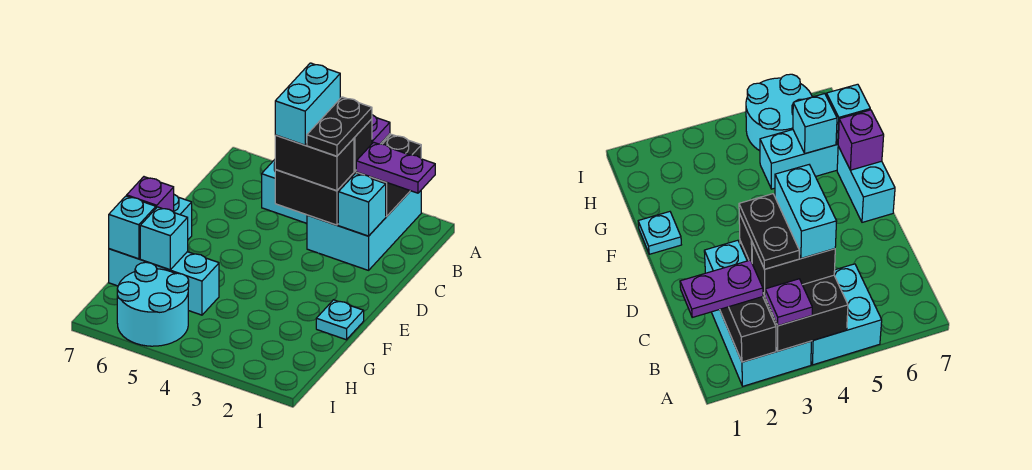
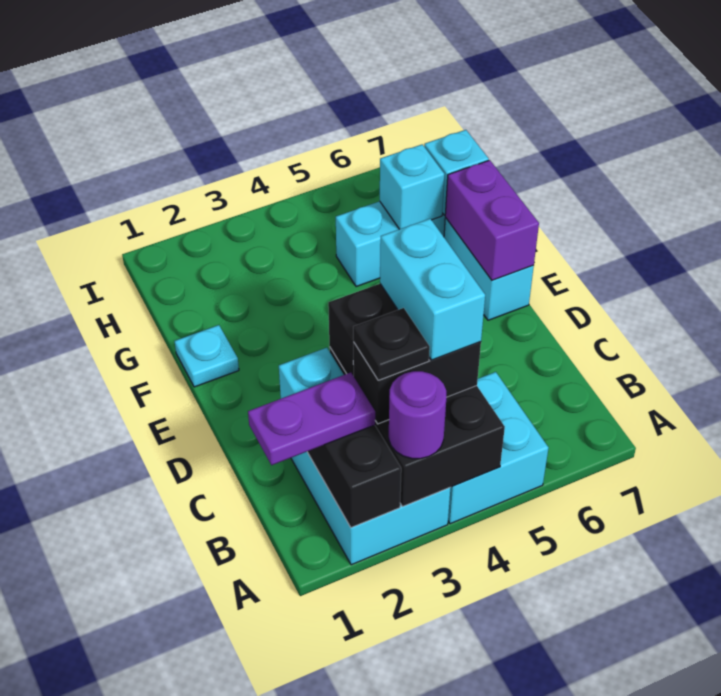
purple 1x1 plate [372,115,390,144] -> purple 1x1 round brick [389,371,446,459]
black 1x2 plate [307,97,372,156] -> black 1x1 plate [353,308,430,380]
purple 1x1 brick [127,177,174,212] -> purple 1x2 brick [445,160,539,280]
cyan 2x2 round brick [117,262,189,346] -> none

